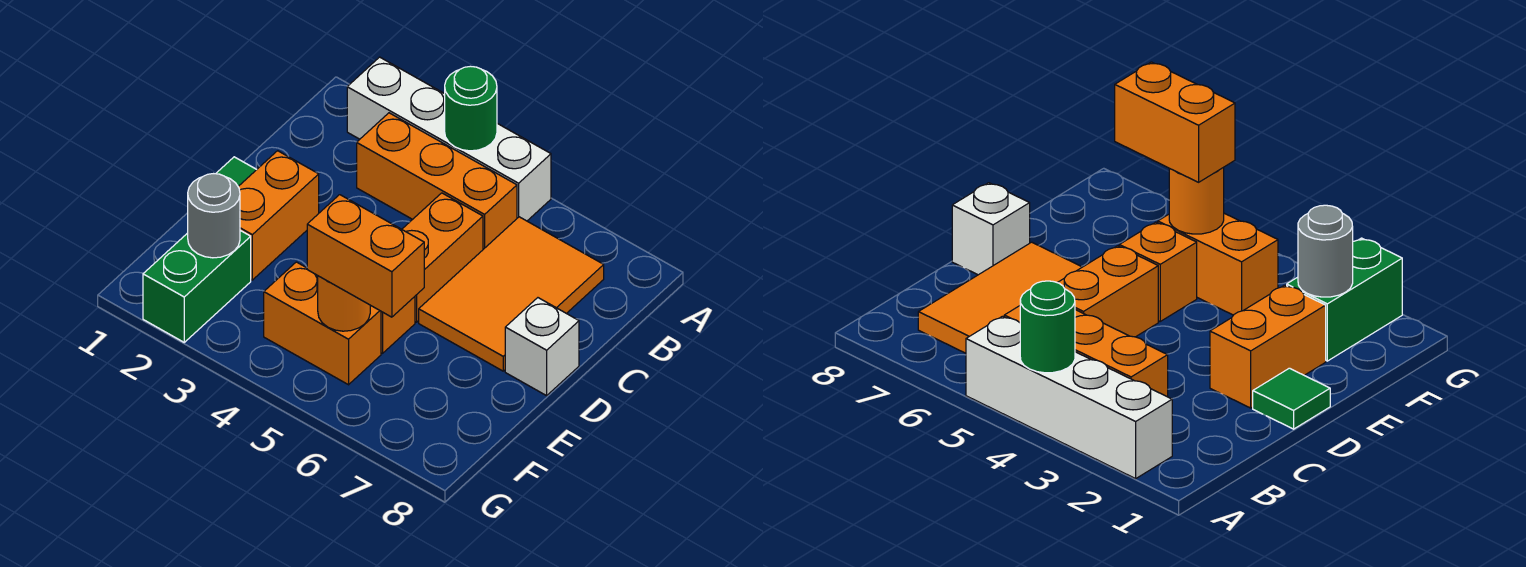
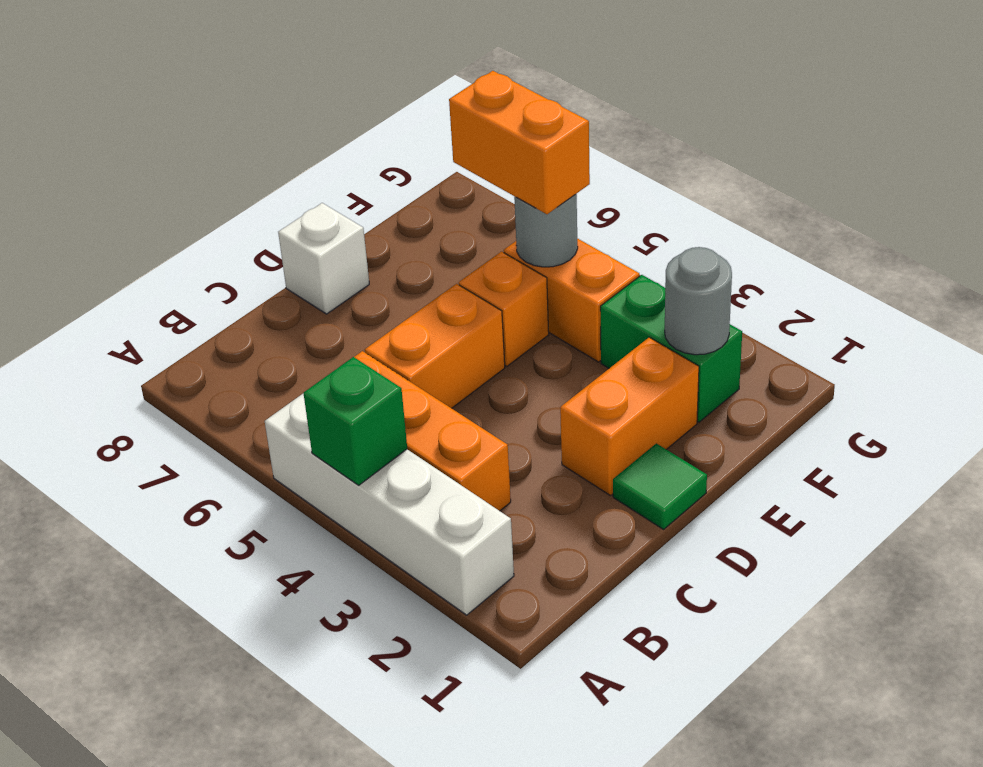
green 1x1 round brick [445,66,497,151] -> green 1x1 brick [303,357,407,485]
orange 2x3 tile [419,217,604,371] -> none
green 1x2 brick [143,230,251,342] -> green 1x2 brick turned to [600,275,742,422]
orange 1x1 round brick [318,276,370,331] -> grey 1x1 round brick [514,194,578,267]

